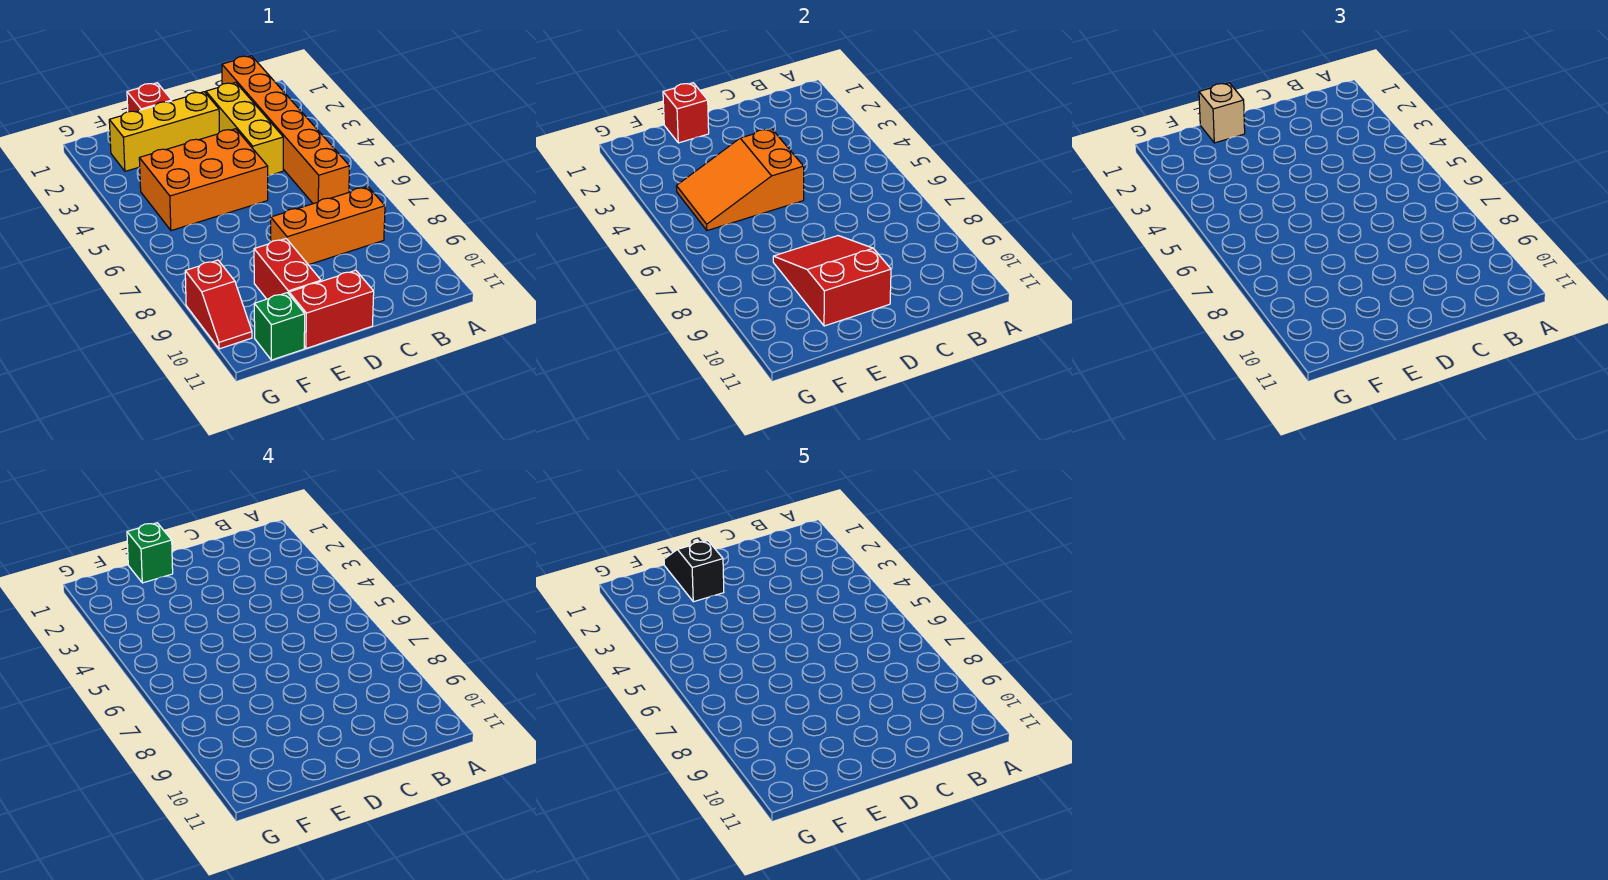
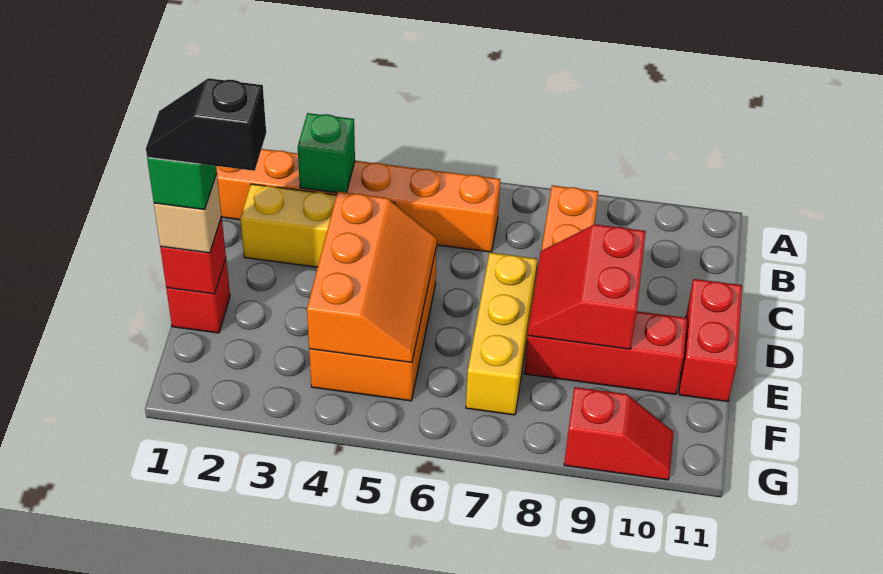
yellow 1x3 brick [109,92,219,171] -> yellow 1x3 brick moved to [466,253,537,415]
orange 2x3 slope [676,129,804,231] -> orange 2x3 slope turned to [307,192,437,363]
red 2x3 slope [773,236,891,326] -> red 2x2 slope [528,224,646,349]
red 1x2 brick [254,239,321,299] -> red 1x3 brick [524,311,687,394]
green 1x1 brick [254,293,305,360] -> green 1x1 brick moved to [298,113,355,193]

